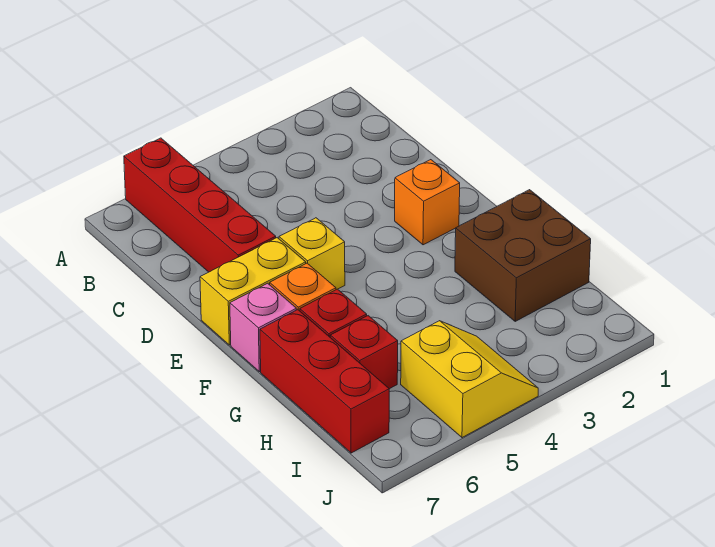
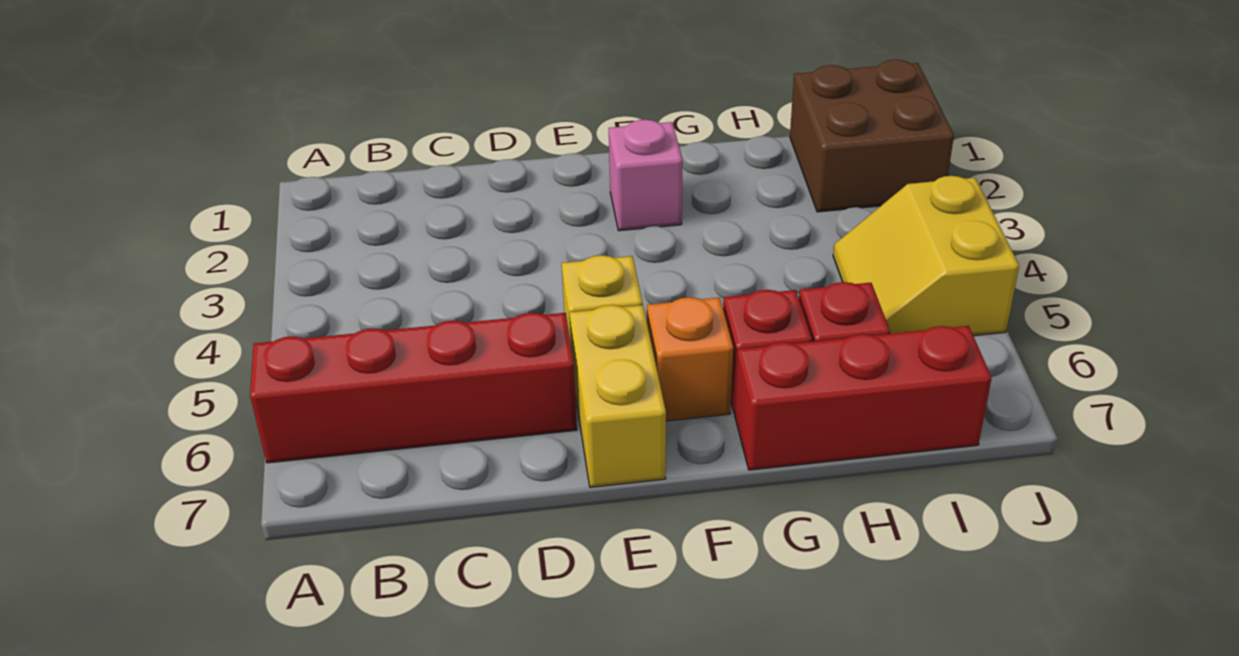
orange 1x1 brick [395,160,460,245] -> none
pink 1x1 brick [230,283,296,372] -> pink 1x1 brick moved to [609,120,683,231]
brown 2x2 brick [455,190,591,321] -> brown 2x2 brick moved to [790,60,954,212]
yellow 2x2 slope [401,321,538,438] -> yellow 2x2 slope turned to [833,176,1019,336]

